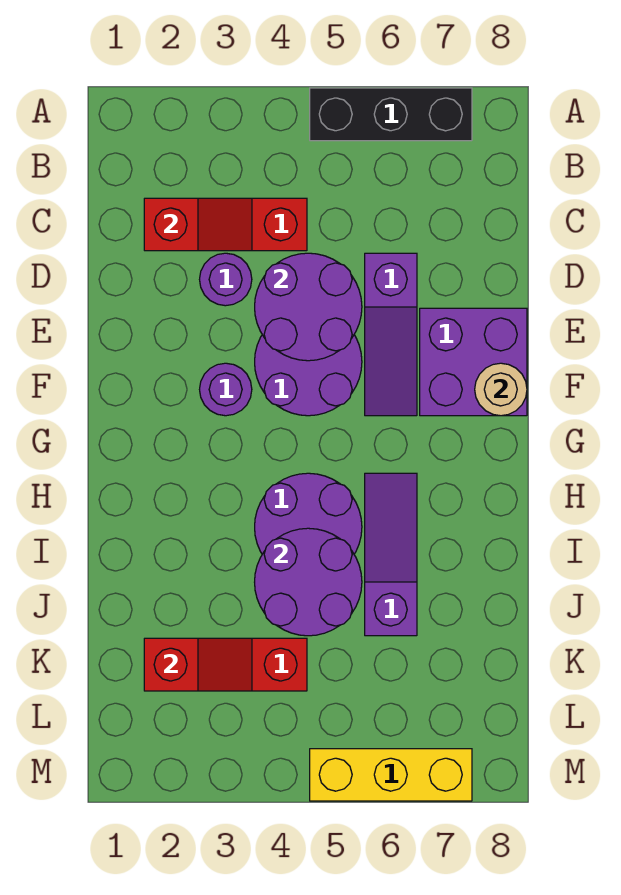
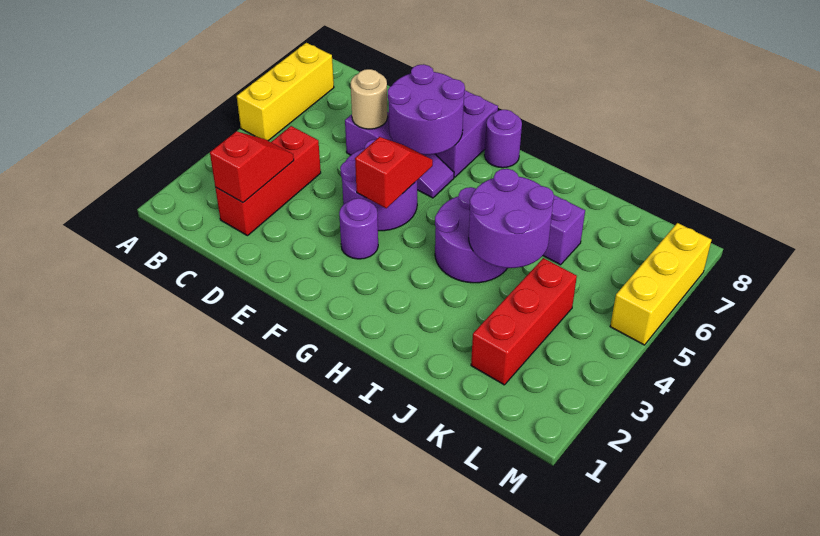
black 1x3 brick [310,88,472,141] -> yellow 1x3 brick [237,43,334,141]
purple 1x1 round brick [200,253,252,306] -> purple 1x1 round brick moved to [485,110,522,168]
purple 2x2 round brick [255,253,362,361] -> purple 2x2 round brick moved to [388,64,465,155]
tan 1x1 round brick [475,363,527,416] -> tan 1x1 round brick moved to [351,69,388,129]
red 1x2 slope [144,638,252,691] -> red 1x2 slope moved to [355,137,433,208]

